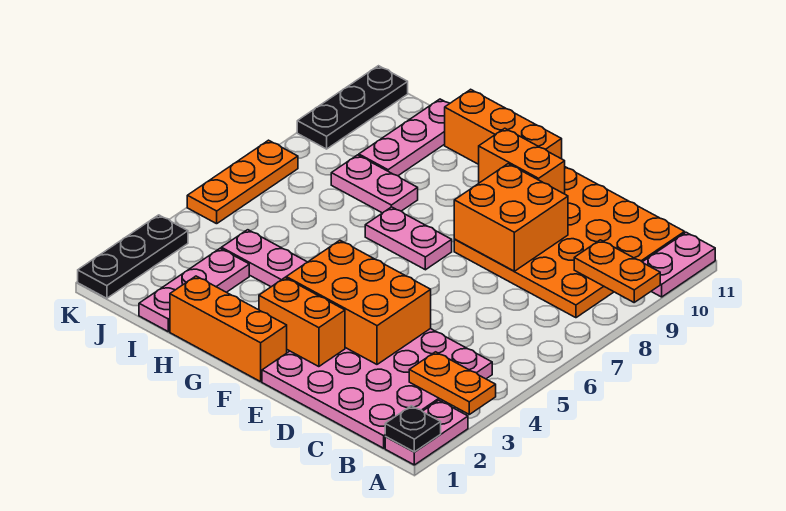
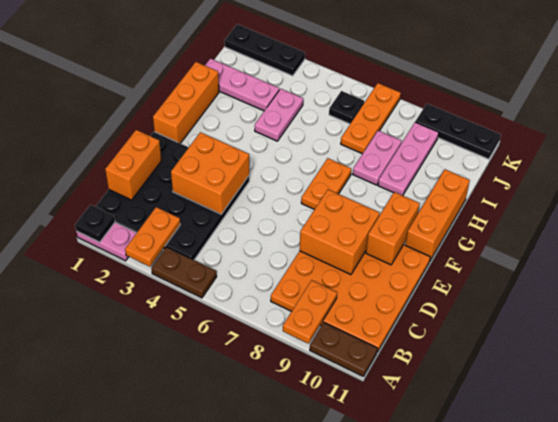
none -> brown 1x2 plate [151,247,217,298]
pink 1x2 plate [643,232,715,297] -> brown 1x2 plate [310,323,377,376]
pink 4x4 plate [262,329,492,448] -> black 4x4 plate [95,132,249,260]
orange 2x3 brick [286,240,431,364] -> orange 2x2 brick [171,132,249,214]
orange 1x2 brick [259,278,345,367] -> orange 1x2 brick moved to [105,130,161,200]
pink 1x2 plate [365,207,452,270] -> orange 1x2 plate [301,158,351,209]
pink 1x3 plate [359,99,450,176] -> pink 1x3 plate turned to [378,122,439,195]
none -> black 1x1 plate [329,91,364,124]
orange 1x3 plate [187,140,298,224] -> orange 1x3 plate turned to [341,83,401,154]

